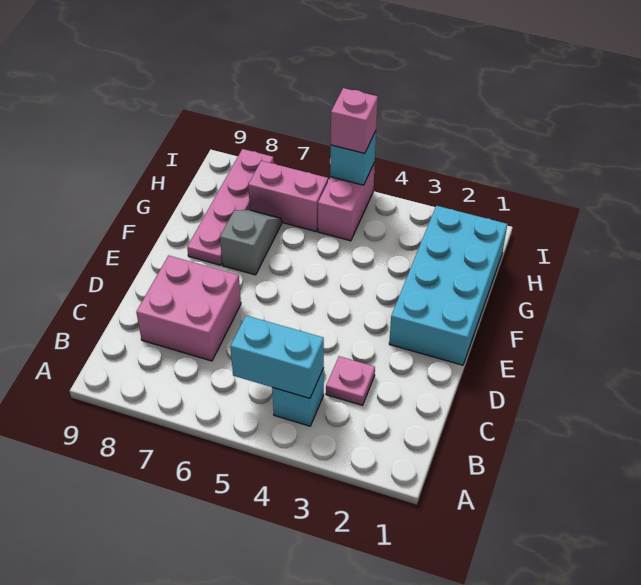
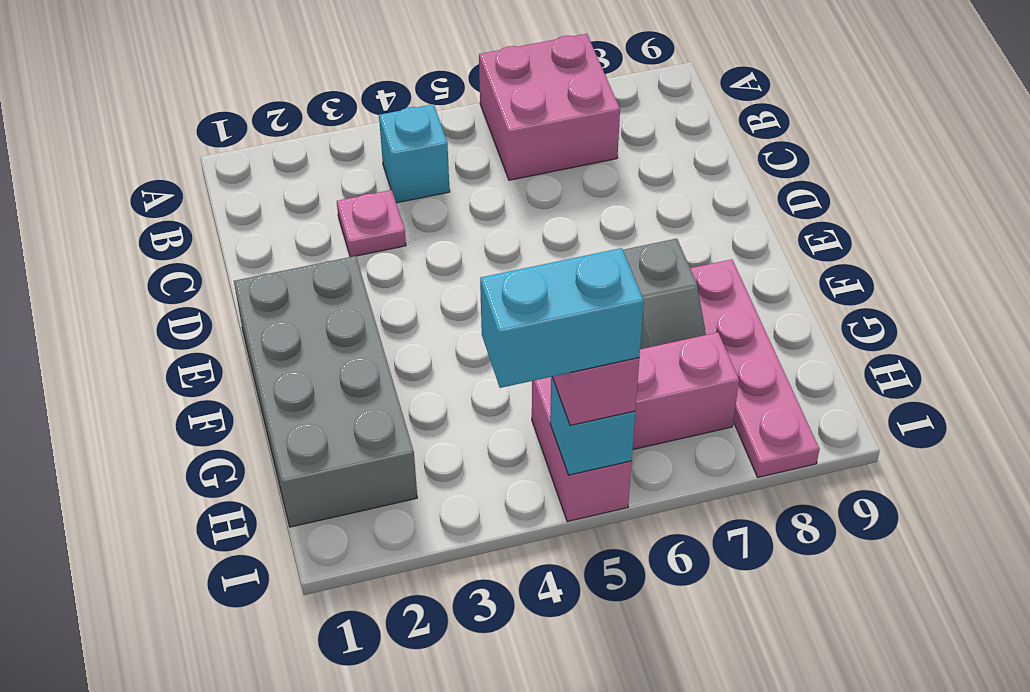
cyan 1x2 brick [230,316,324,398] -> cyan 1x2 brick moved to [480,248,644,388]
pink 2x2 brick [136,256,241,361] -> pink 2x2 brick moved to [479,34,620,180]
cyan 2x4 brick [389,206,507,365] -> grey 2x4 brick [234,256,417,527]

